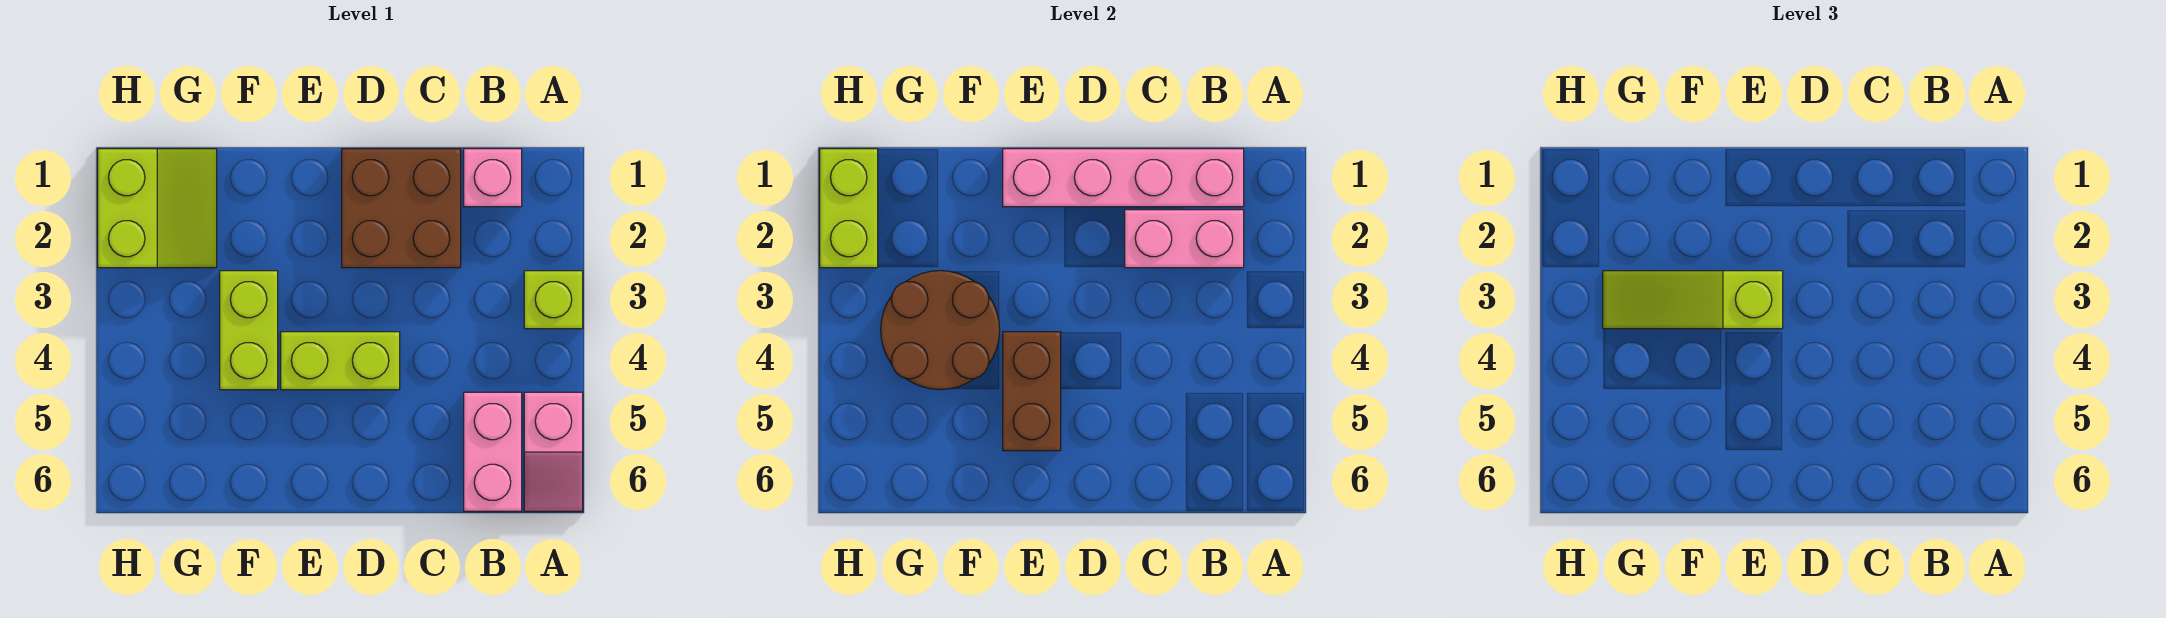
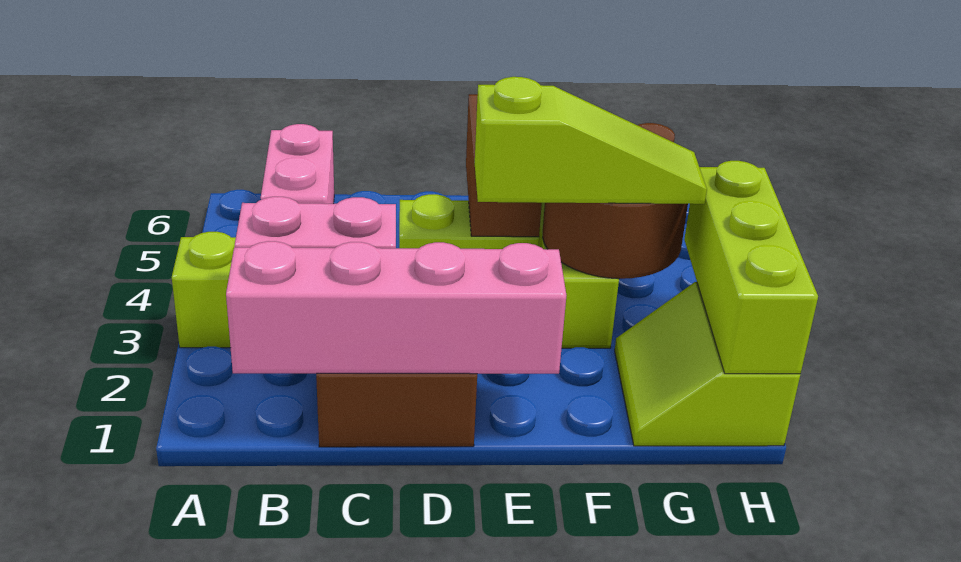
pink 1x2 slope [524,392,583,511] -> none
pink 1x1 brick [464,149,522,207] -> none
lime 1x2 brick [820,149,878,268] -> lime 1x3 brick [684,161,818,374]

